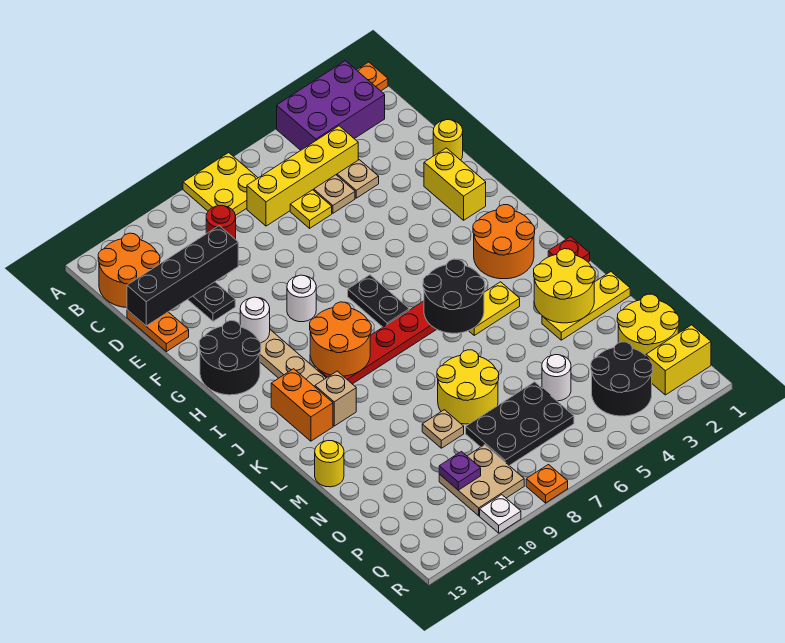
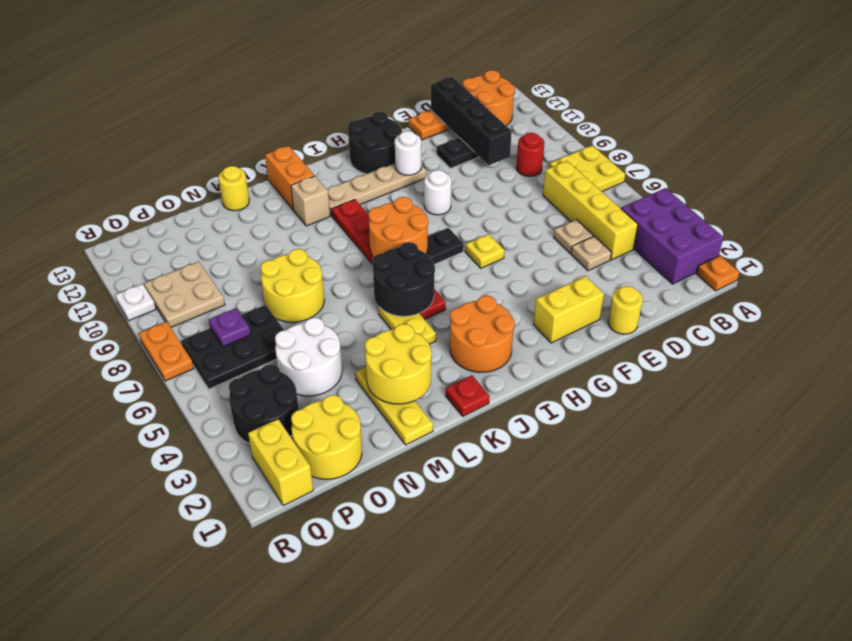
yellow 1x1 plate [290,190,332,228] -> yellow 1x1 plate moved to [465,234,505,268]
orange 2x2 round brick [310,302,371,376] -> orange 2x2 round brick moved to [368,197,428,257]
orange 1x2 brick [271,369,333,441] -> orange 1x2 brick turned to [265,146,314,210]
tan 1x1 plate [422,410,464,448] -> none
white 1x1 round brick [542,355,571,401] -> white 2x2 round brick [275,318,342,396]
black 2x3 plate [466,382,574,466] -> black 2x3 plate turned to [181,305,284,389]
purple 1x1 plate [439,452,481,490] -> purple 1x1 plate moved to [209,308,251,347]
orange 1x1 plate [526,465,568,503] -> orange 1x2 plate [139,322,194,381]

